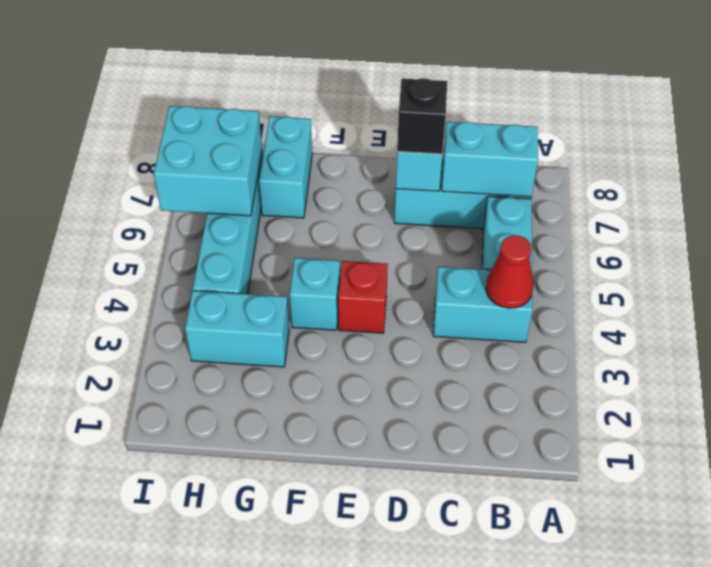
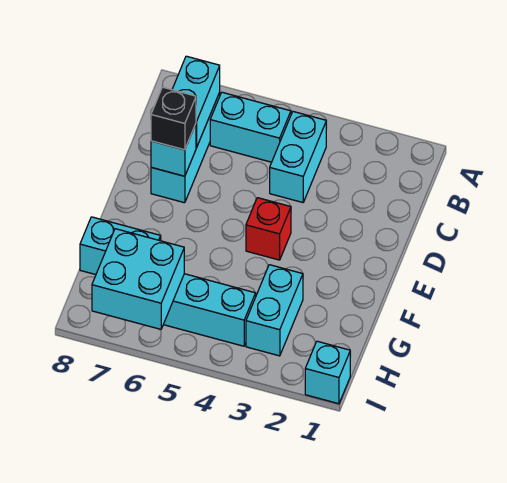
red 1x1 cone [486,235,533,308] -> none
cyan 1x1 brick [290,258,340,330] -> cyan 1x1 brick moved to [305,341,350,404]

